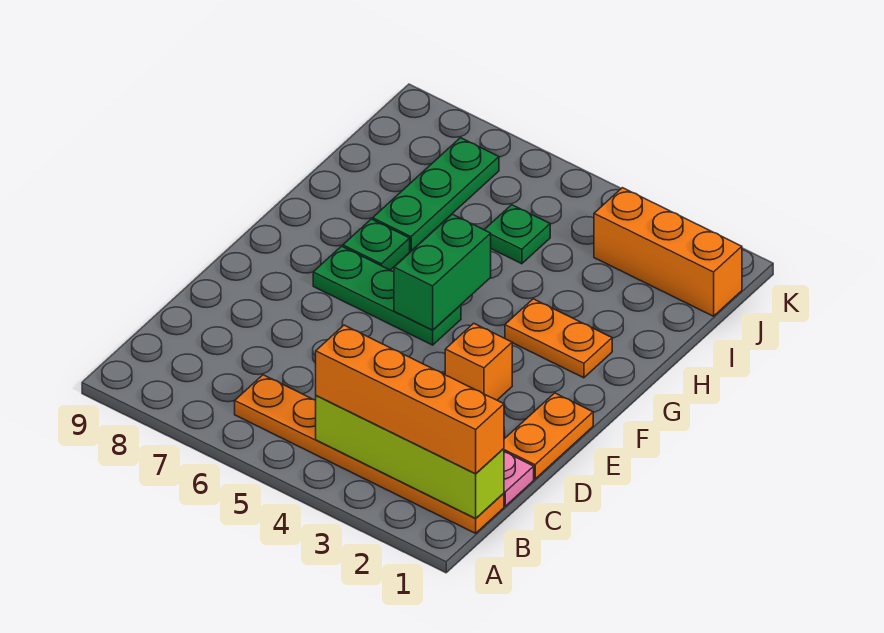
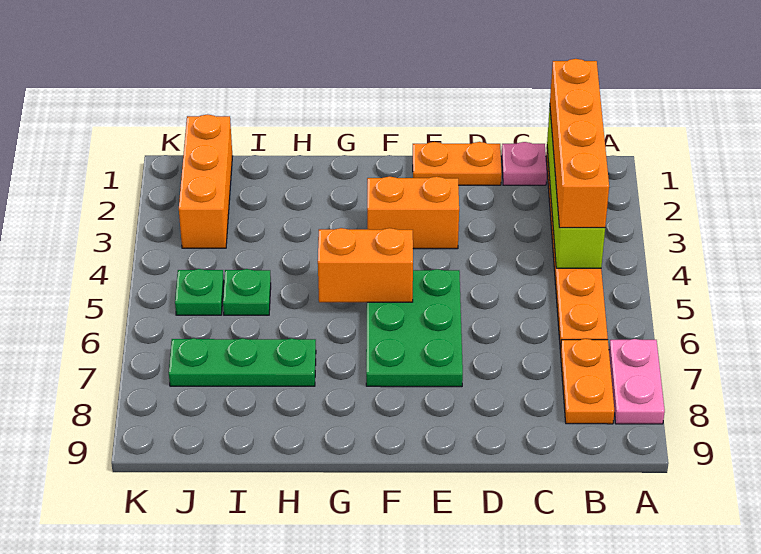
none -> pink 1x2 plate [609,339,665,424]
orange 1x1 brick [445,323,512,400] -> orange 1x2 brick [367,176,459,249]
green 1x3 plate [313,246,461,345] -> green 2x3 plate [366,269,463,387]
green 1x2 brick [394,214,491,330] -> orange 1x2 brick [318,228,413,302]
orange 1x2 plate [505,299,612,378] -> orange 1x2 plate moved to [560,339,614,424]
green 1x1 plate [343,219,410,270] -> green 1x1 plate moved to [175,269,224,315]

